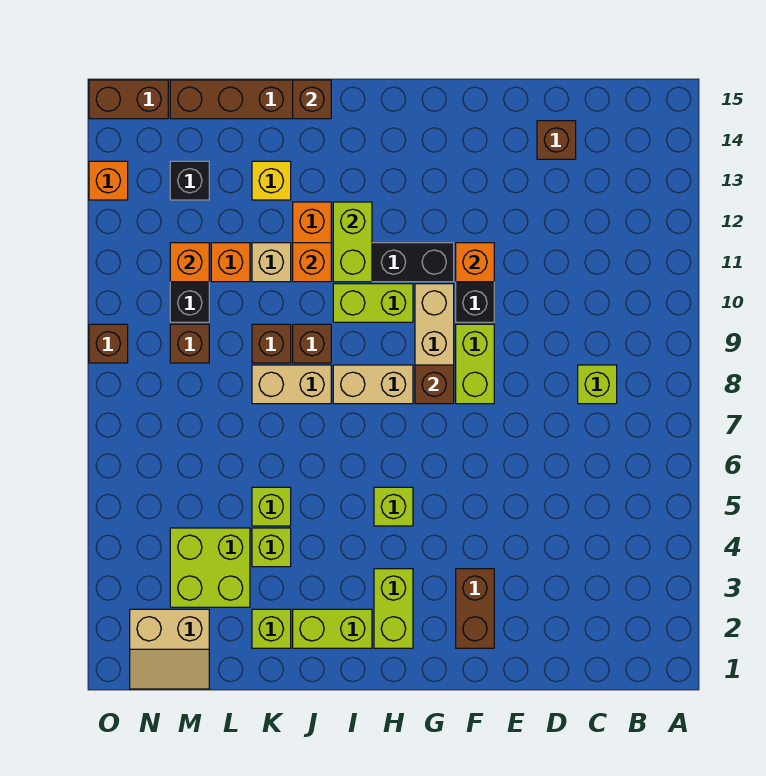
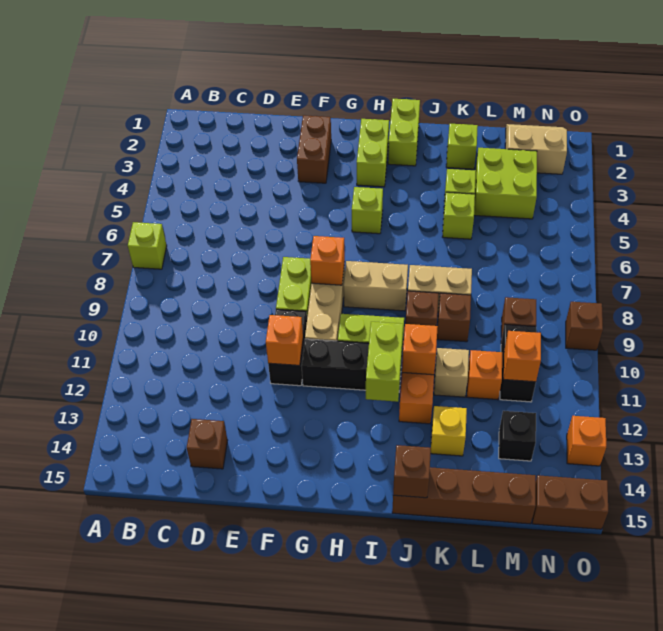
lime 1x1 brick [578,365,617,404] -> lime 1x1 brick moved to [128,222,167,269]
brown 1x1 brick [415,365,454,404] -> orange 1x1 brick [310,236,345,285]
lime 1x2 brick [293,609,372,648] -> lime 1x2 brick turned to [388,99,420,166]

